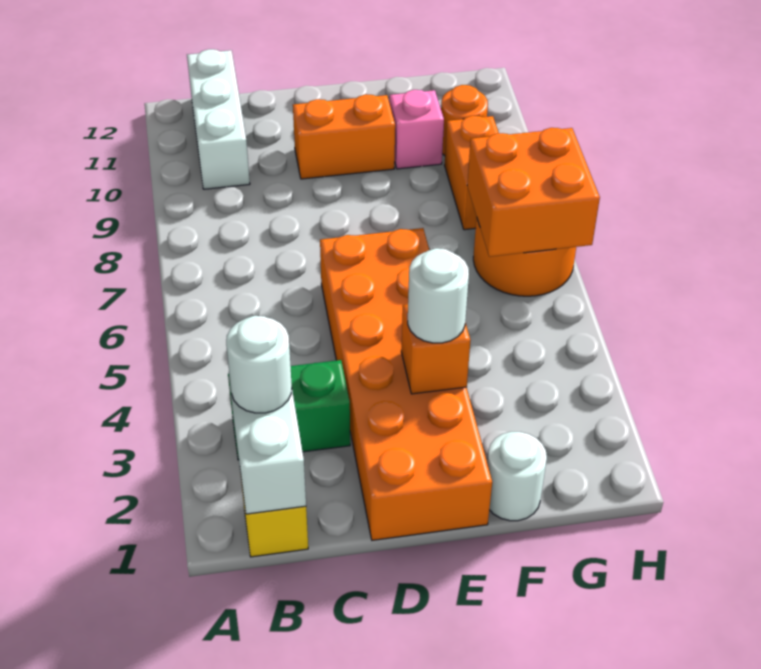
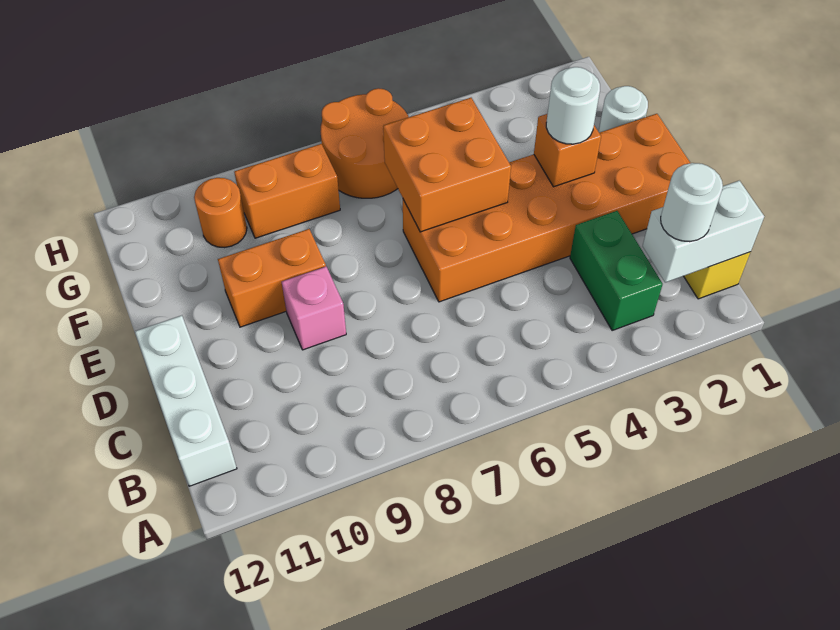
white 1x3 brick [187,49,250,189] -> white 1x3 brick turned to [135,315,237,486]
orange 1x2 brick [293,94,395,179] -> orange 1x2 brick turned to [218,229,326,327]
pink 1x1 brick [389,90,444,169] -> pink 1x1 brick moved to [282,267,346,350]
orange 2x2 brick [467,128,600,257] -> orange 2x2 brick moved to [383,98,511,232]

